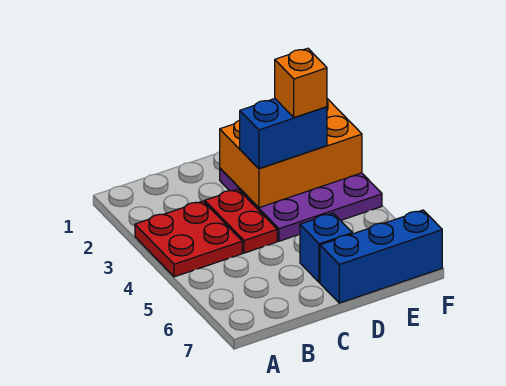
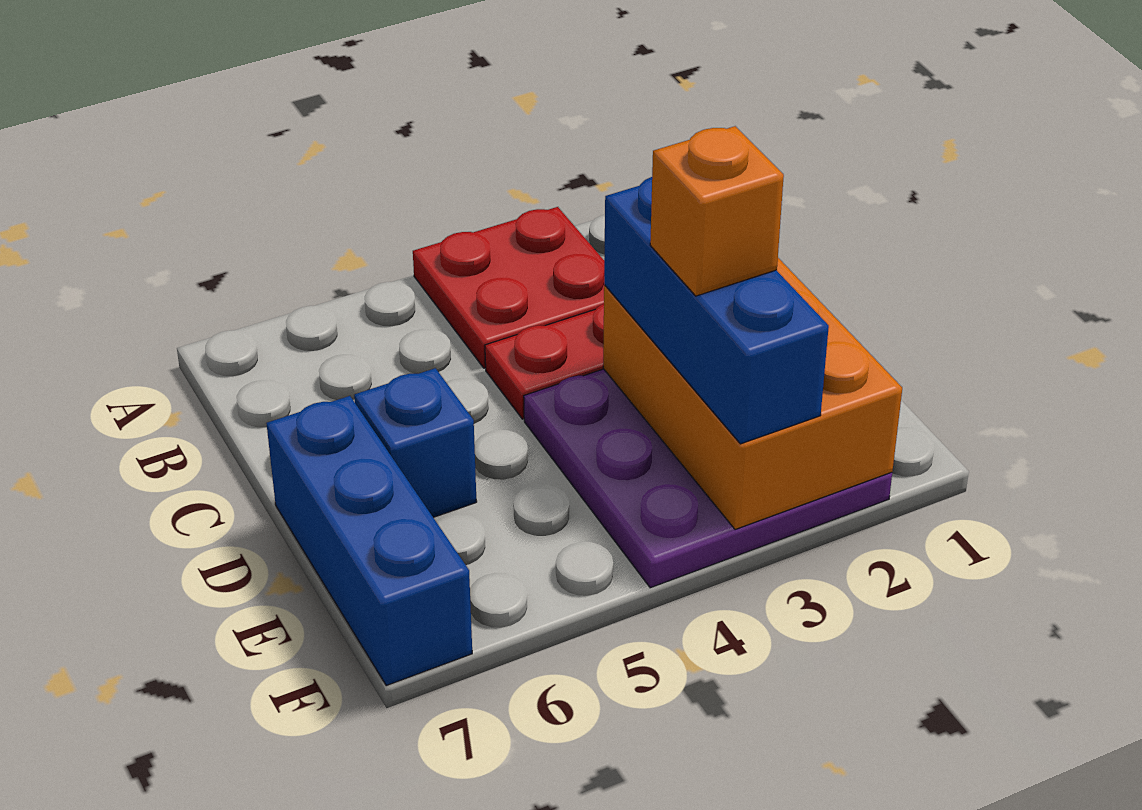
blue 1x2 brick [240,99,327,168] -> blue 1x3 brick [604,177,829,444]

